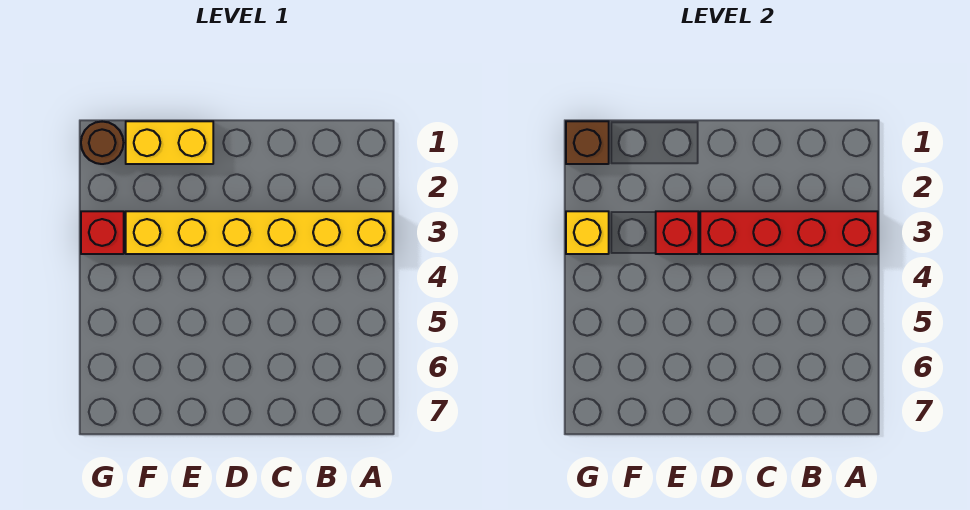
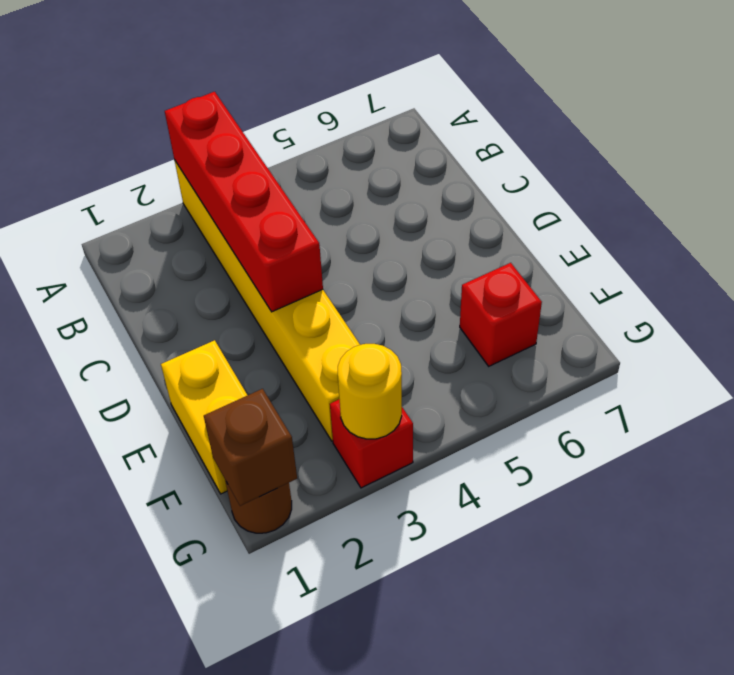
red 1x1 brick [656,211,698,254] -> red 1x1 brick moved to [460,263,542,366]
yellow 1x1 brick [566,211,609,254] -> yellow 1x1 round brick [338,344,402,439]

